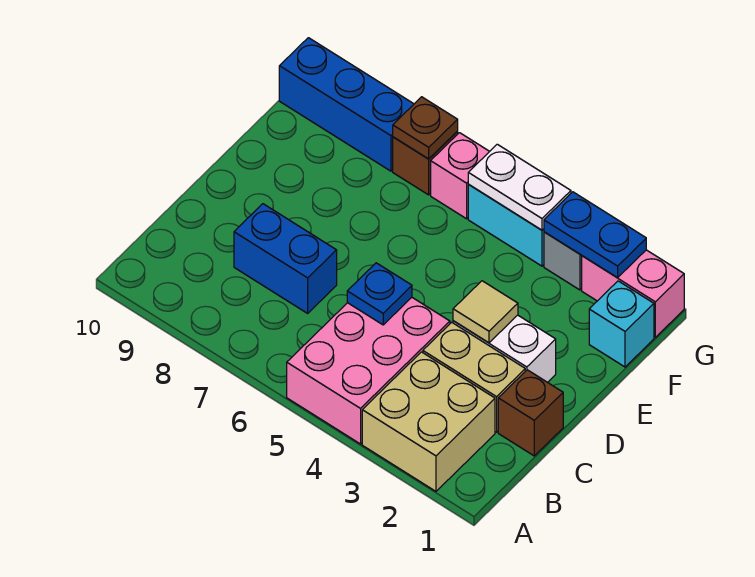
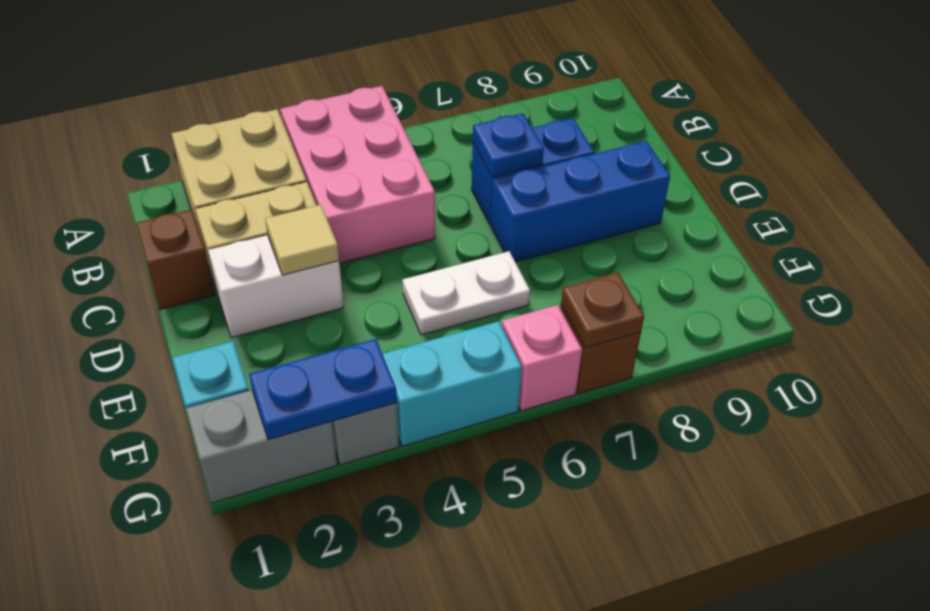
blue 1x1 plate [347,263,412,325] -> blue 1x1 plate moved to [473,113,544,177]
pink 1x2 brick [582,250,684,337] -> grey 1x2 brick [186,390,337,503]
white 1x2 plate [468,144,571,230] -> white 1x2 plate moved to [403,251,530,335]
blue 1x3 brick [279,38,414,171] -> blue 1x3 brick moved to [491,141,670,262]

